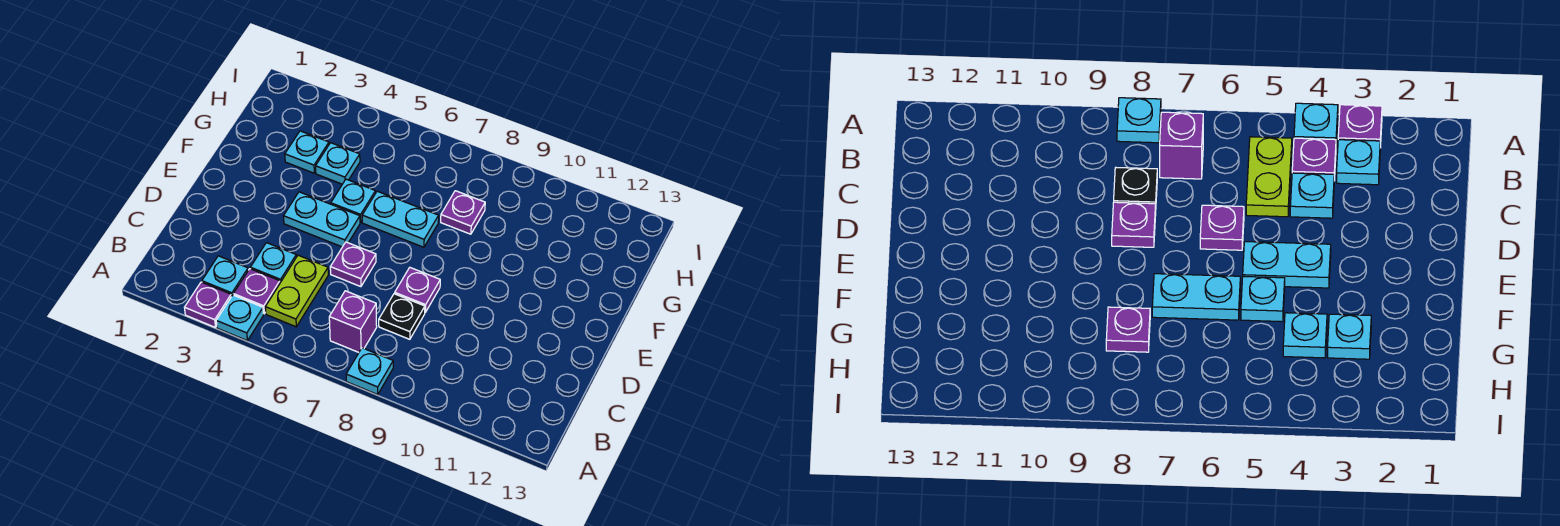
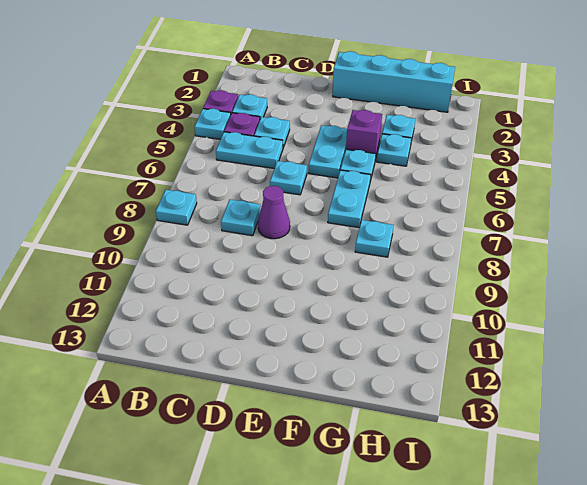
lime 1x2 plate [265,255,328,327] -> cyan 1x2 plate [216,132,283,168]
purple 1x1 brick [329,291,377,352] -> purple 1x1 brick moved to [346,110,382,160]
black 1x1 plate [379,294,425,339] -> cyan 1x1 plate [221,200,261,236]
purple 1x1 plate [330,242,376,287] -> cyan 1x1 plate [270,161,307,195]
purple 1x1 plate [395,268,440,312] -> purple 1x1 cone [258,186,290,239]
none -> cyan 1x4 brick [333,51,455,112]
purple 1x1 plate [441,191,485,234] -> cyan 1x1 plate [355,220,393,257]

